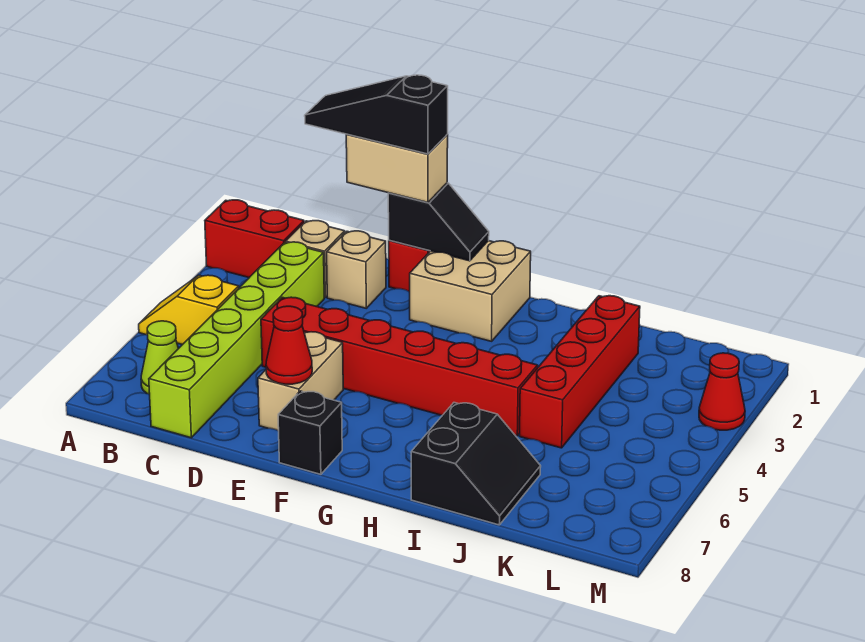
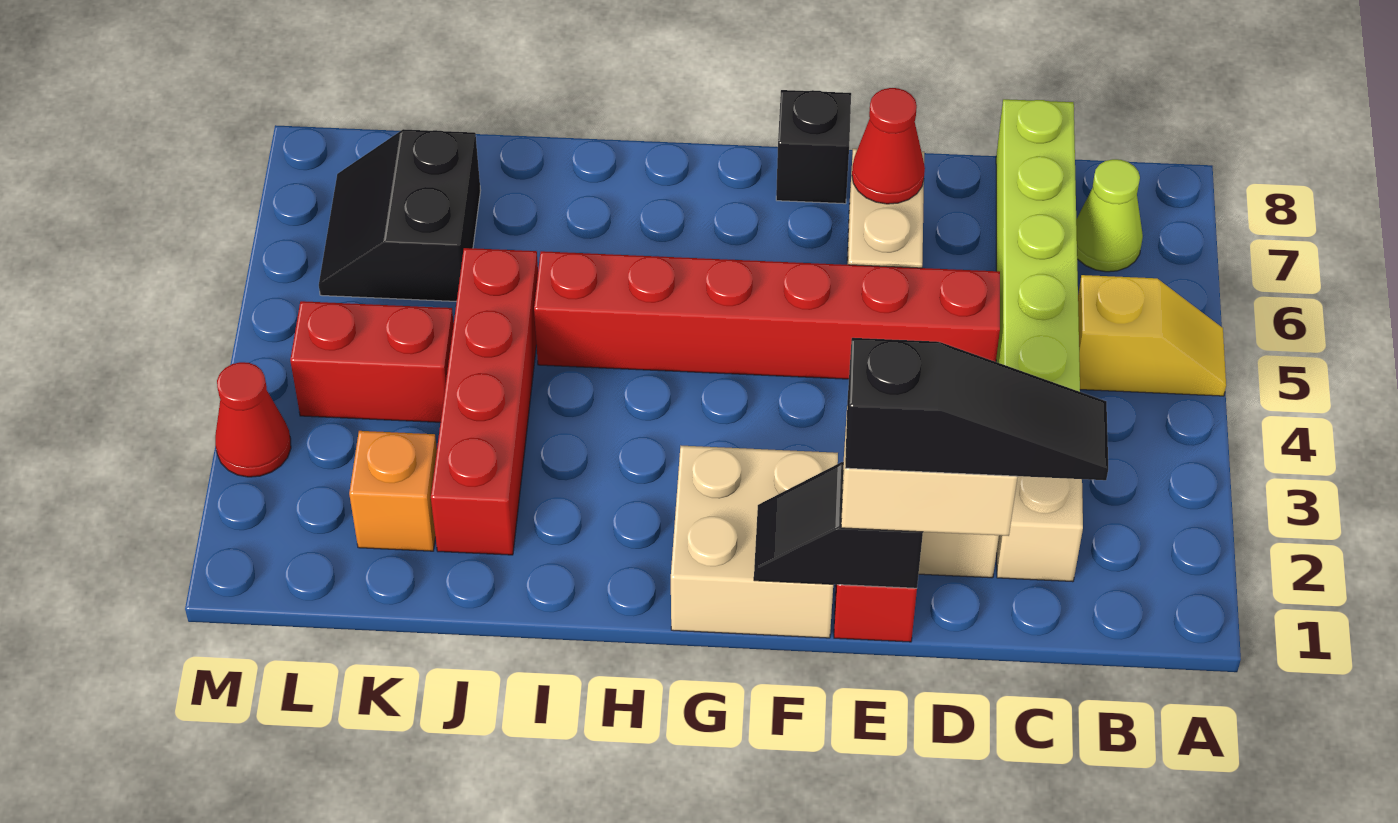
red 1x2 brick [205,200,304,278] -> red 1x2 brick moved to [290,301,454,422]
black 2x2 slope [411,403,541,525] -> black 2x2 slope moved to [319,129,481,302]
none -> orange 1x1 brick [349,431,437,551]

